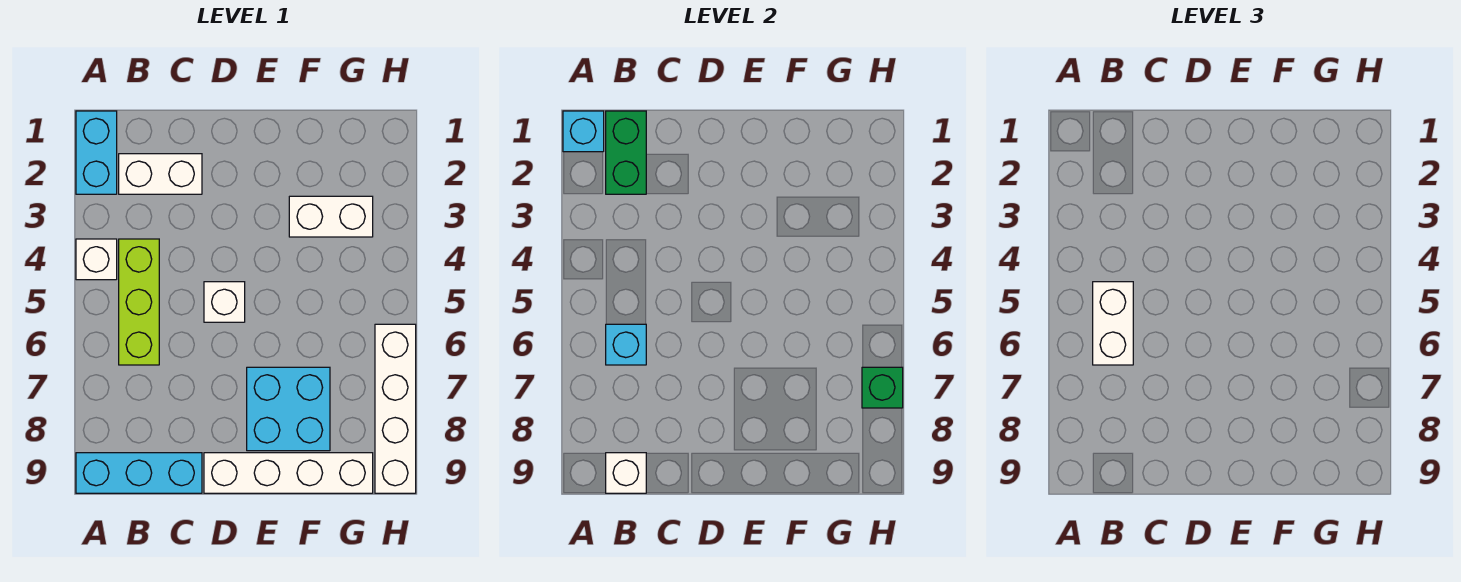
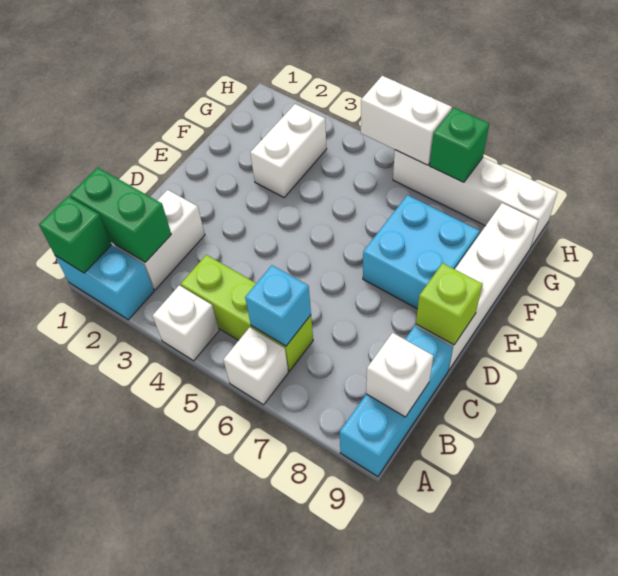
cyan 1x1 brick [563,111,604,152] -> green 1x1 brick [39,196,112,273]
white 1x2 brick [1093,282,1133,365] -> white 1x2 brick moved to [361,76,452,165]
white 1x1 brick [204,282,245,322] -> white 1x1 brick moved to [223,327,288,405]
none -> lime 1x1 brick [416,263,482,345]

